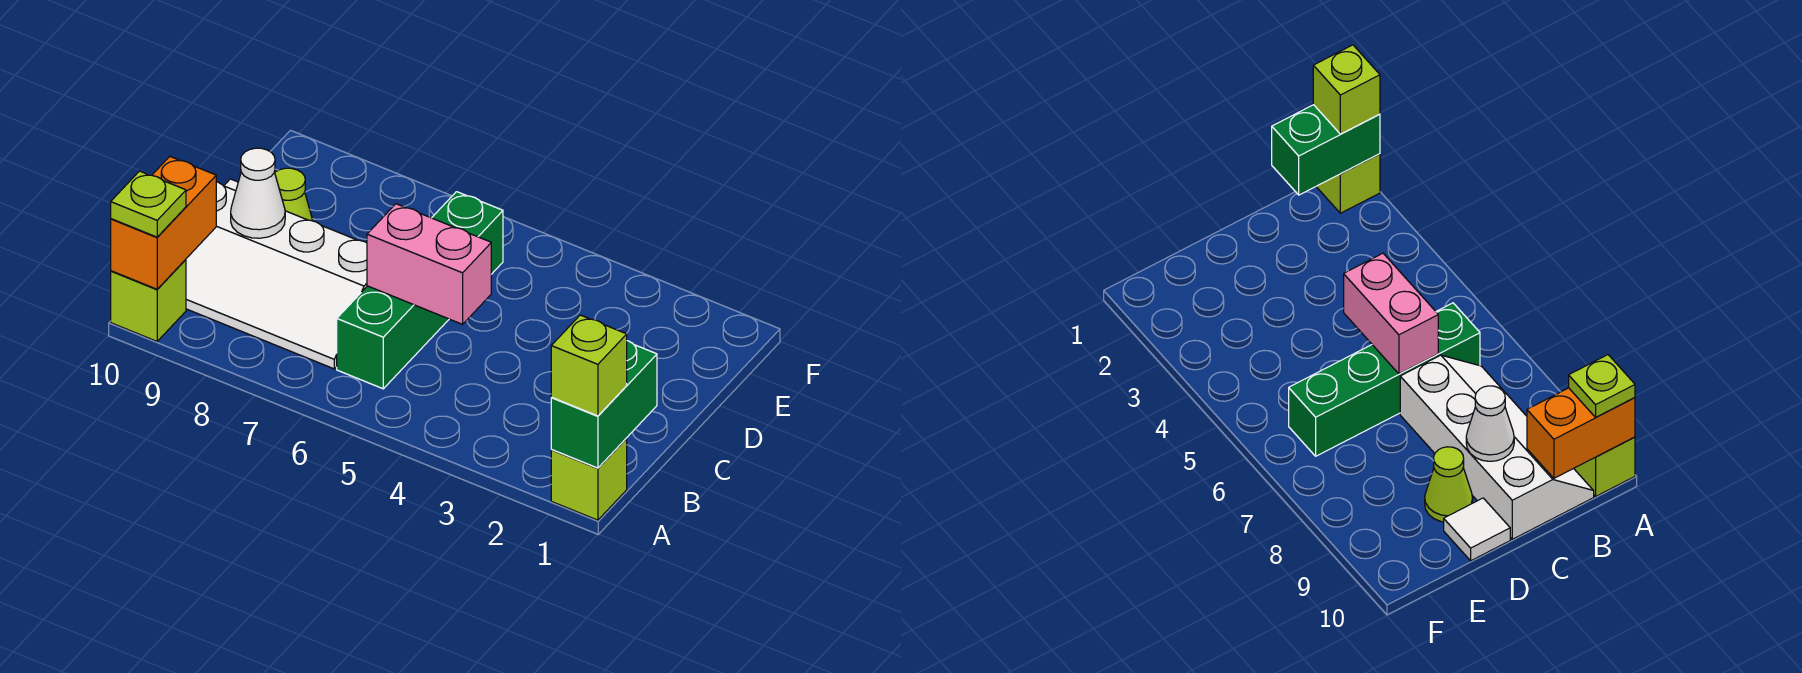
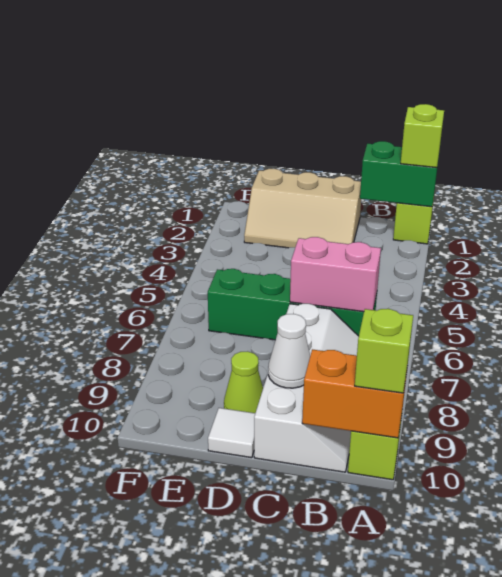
lime 1x1 plate [111,171,186,237] -> lime 1x1 brick [355,309,413,393]
none -> tan 2x3 slope [244,169,361,248]
pink 1x2 brick [367,204,491,324] -> pink 1x2 brick turned to [290,237,381,312]

